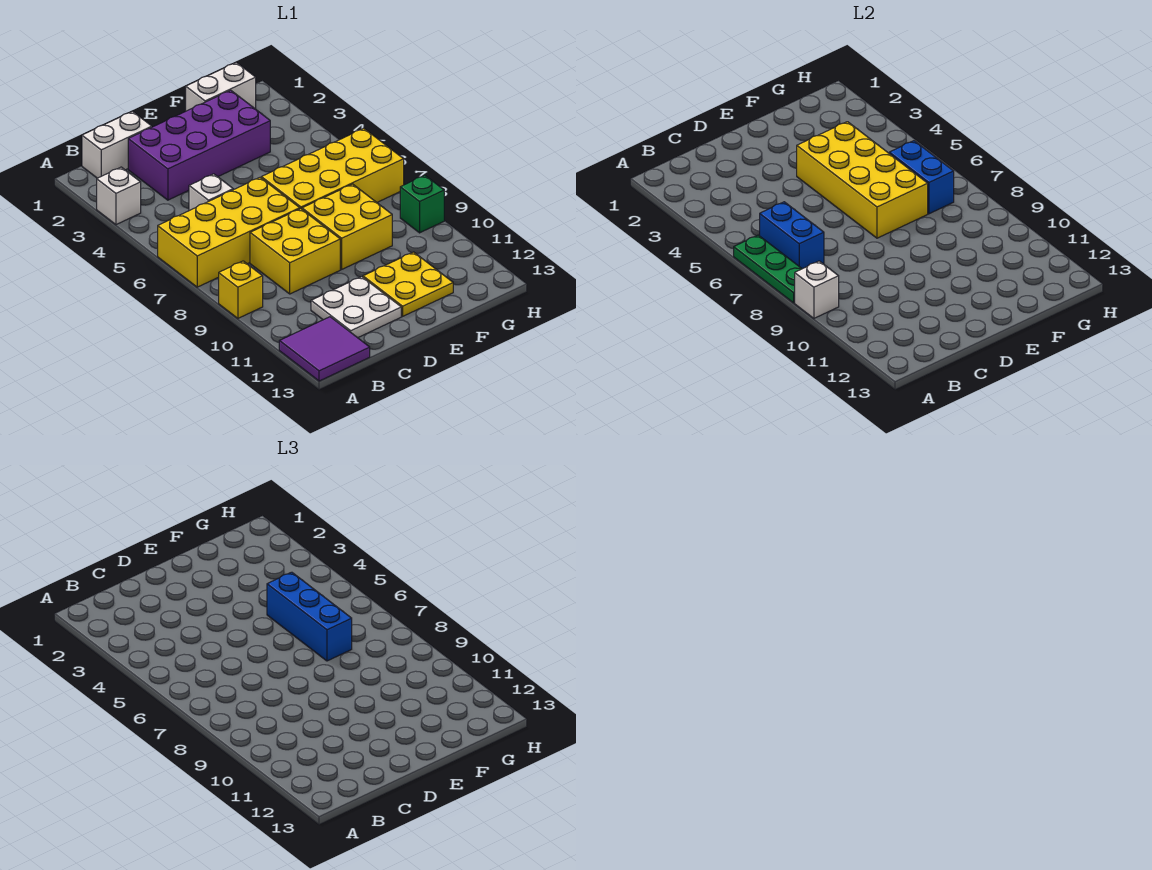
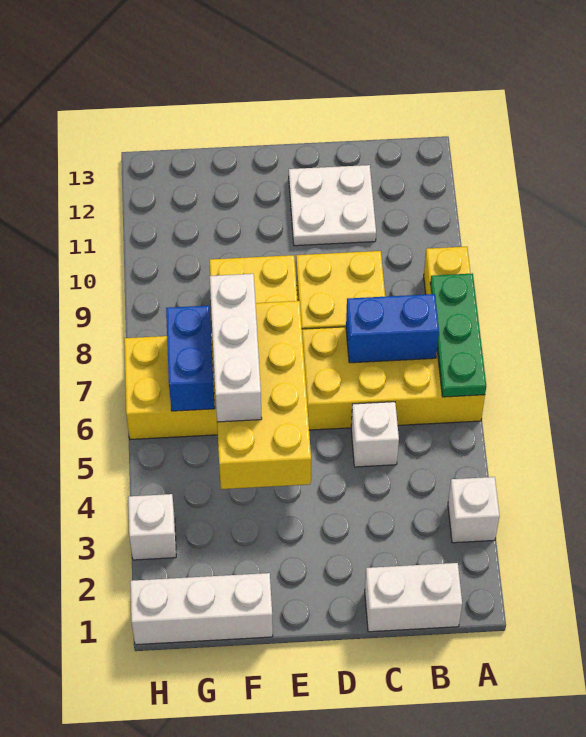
white 1x1 brick [795,261,839,318] -> white 1x1 brick moved to [128,494,176,560]
purple 2x2 tile [279,317,370,381] -> none
blue 1x2 brick [760,202,824,269] -> blue 1x2 brick turned to [346,294,439,363]
purple 2x4 brick [128,90,270,200] -> none
yellow 2x2 plate [363,252,453,316] -> none
white 1x2 brick [186,62,256,111] -> white 1x3 brick [130,573,273,645]
blue 1x3 brick [267,572,352,661] -> white 1x3 brick [210,274,262,422]
green 1x1 brick [400,175,444,233] -> none

